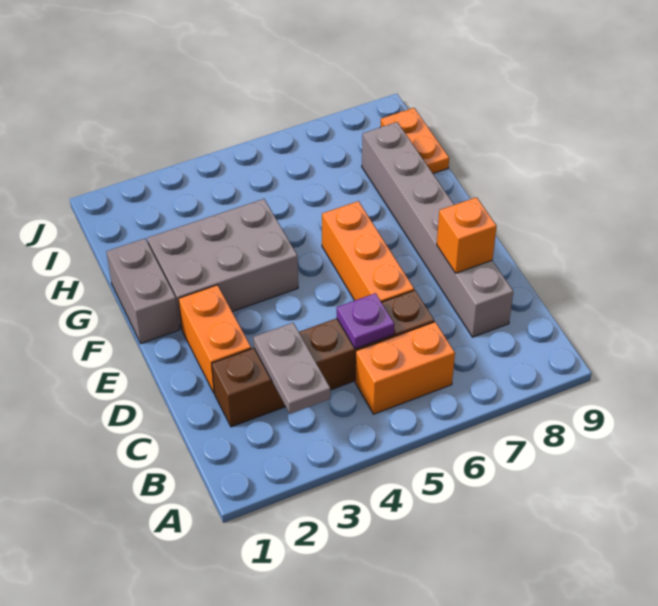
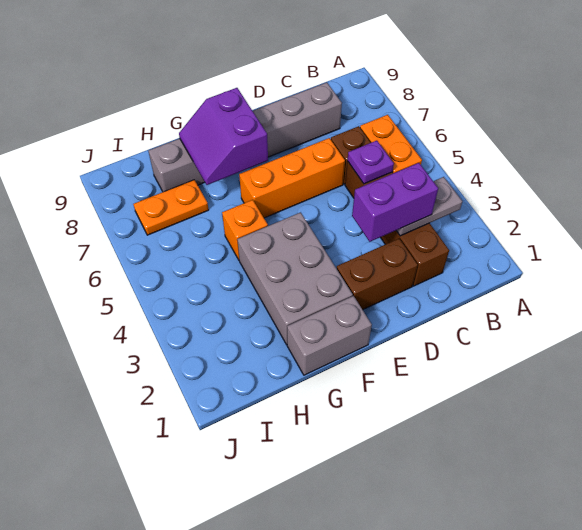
none -> purple 1x2 brick [352,163,438,242]
orange 1x2 brick [178,285,251,393] -> brown 1x2 brick [337,238,418,310]
orange 1x1 brick [437,197,497,273] -> orange 1x1 brick moved to [222,200,268,260]
none -> purple 2x2 slope [179,88,268,185]
orange 1x2 plate [381,108,449,174] -> orange 1x2 plate moved to [133,180,209,235]

